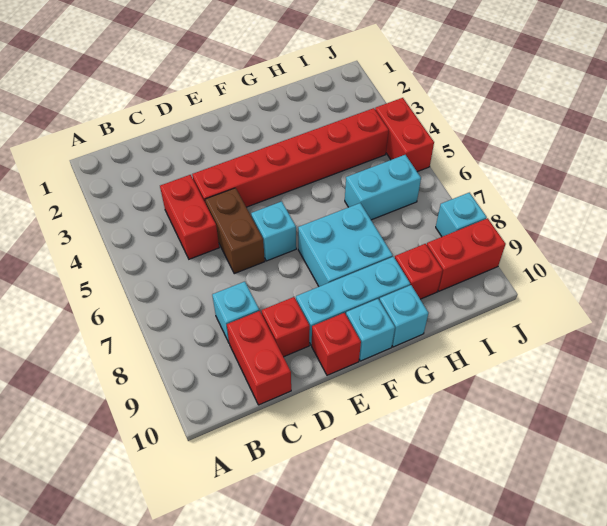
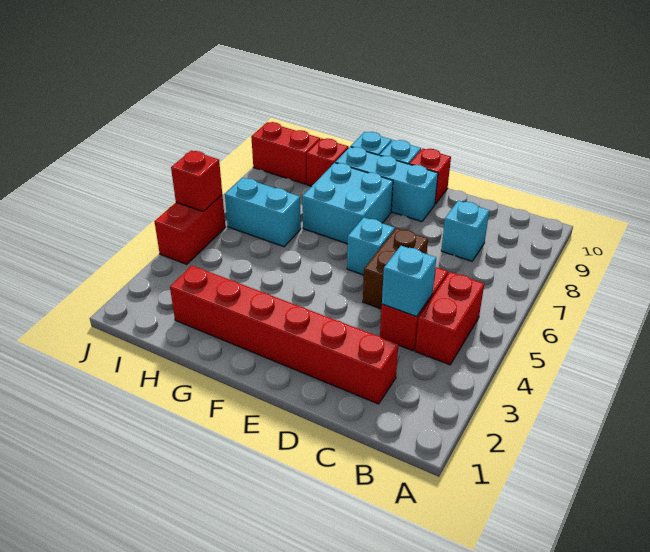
red 1x2 brick [227,311,291,405] -> red 1x2 brick moved to [415,272,484,365]
red 1x6 brick [192,108,389,207] -> red 1x6 brick moved to [170,265,398,404]
red 1x1 brick [262,297,310,357] -> red 1x1 brick moved to [171,151,222,212]
cyan 1x1 brick [436,193,487,237] -> cyan 1x1 brick moved to [382,246,436,317]

